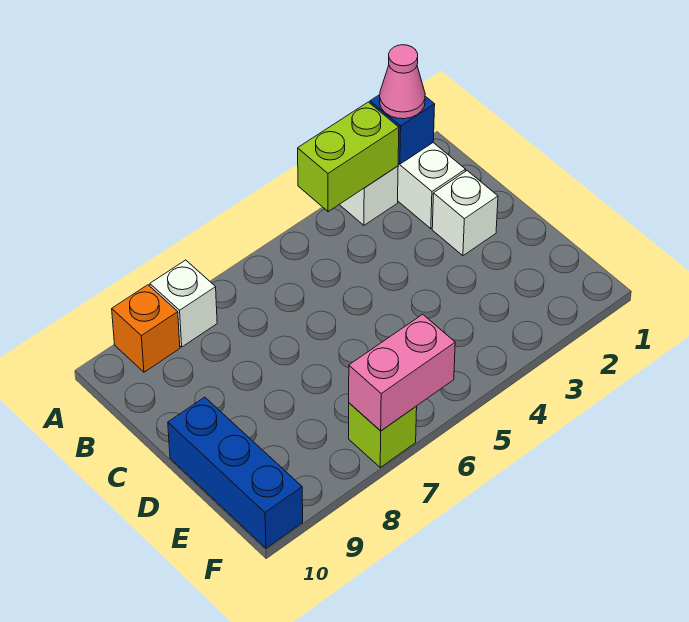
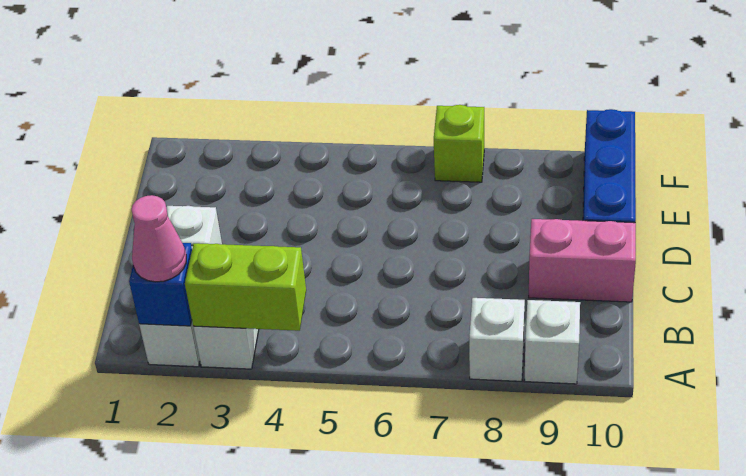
orange 1x1 brick [112,285,180,372] -> white 1x1 brick [525,300,580,384]
pink 1x2 brick [349,314,455,431] -> pink 1x2 brick moved to [529,219,636,302]

